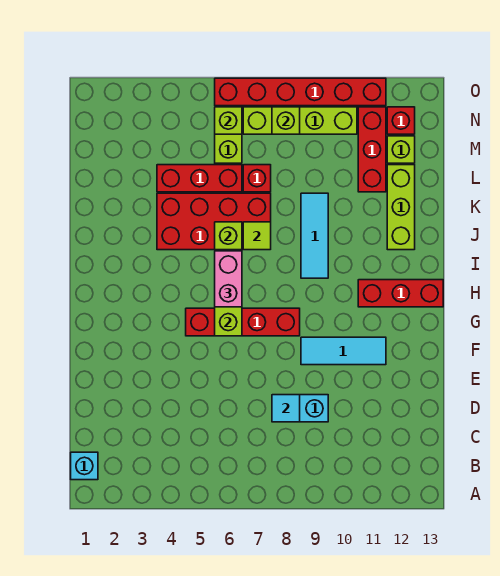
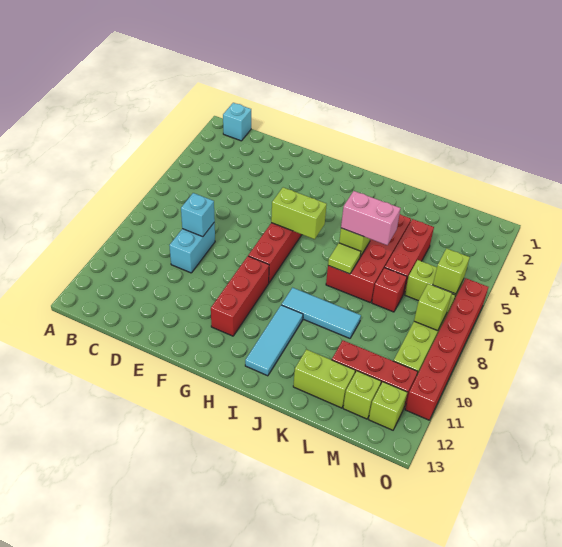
cyan 1x1 tile [272,395,300,422] -> cyan 1x1 brick [181,193,215,237]
cyan 1x3 tile [301,337,386,365] -> cyan 1x3 tile moved to [245,305,303,376]
pink 1x2 brick [215,251,242,307] -> pink 1x2 brick moved to [341,191,401,245]
red 1x3 brick [358,280,443,307] -> red 1x3 brick moved to [211,256,269,336]
lime 1x3 brick [387,165,415,250] -> lime 1x2 brick [293,349,355,408]
red 1x1 brick [387,107,415,134] -> lime 1x1 brick [369,382,407,430]

